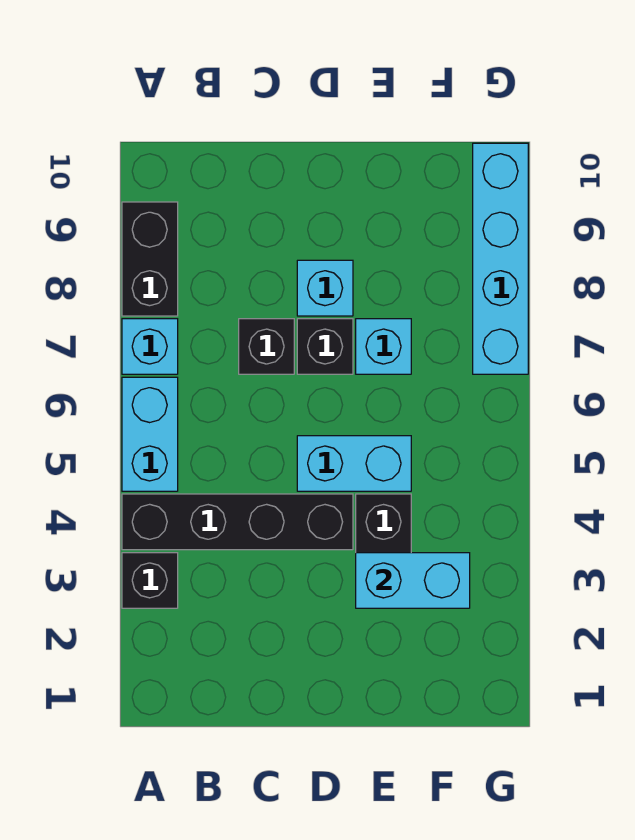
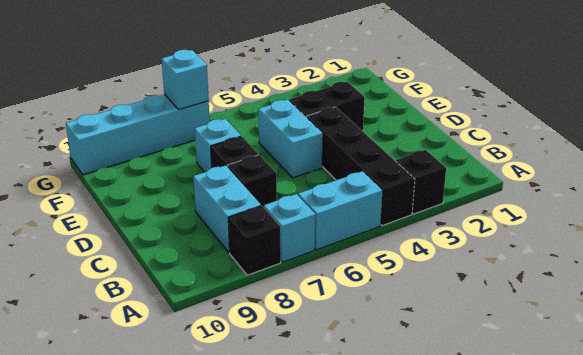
black 1x2 brick [122,202,178,316] -> black 1x1 brick [228,206,281,275]
cyan 1x1 brick [297,260,353,316] -> cyan 1x1 brick moved to [162,50,209,110]
cyan 1x2 brick [356,553,470,608] -> cyan 1x2 brick moved to [193,166,261,253]

